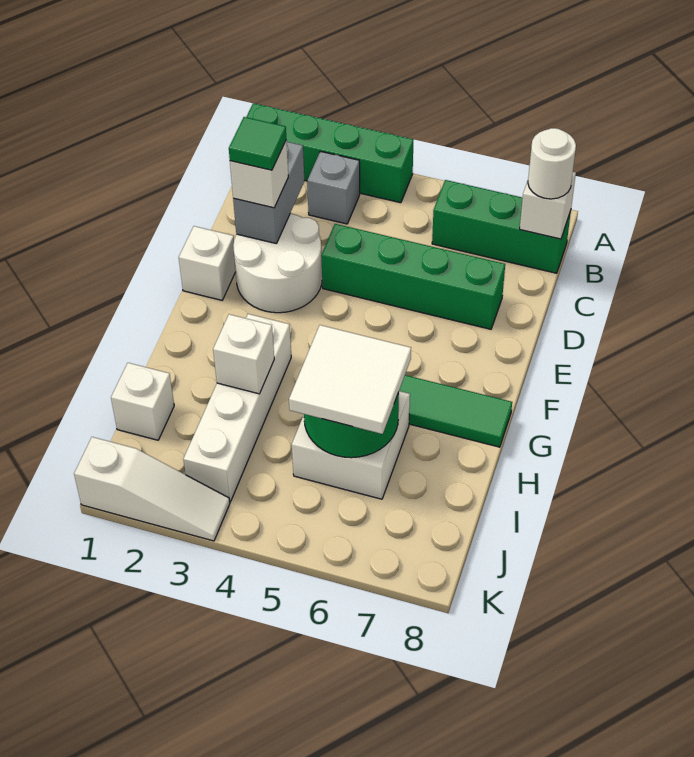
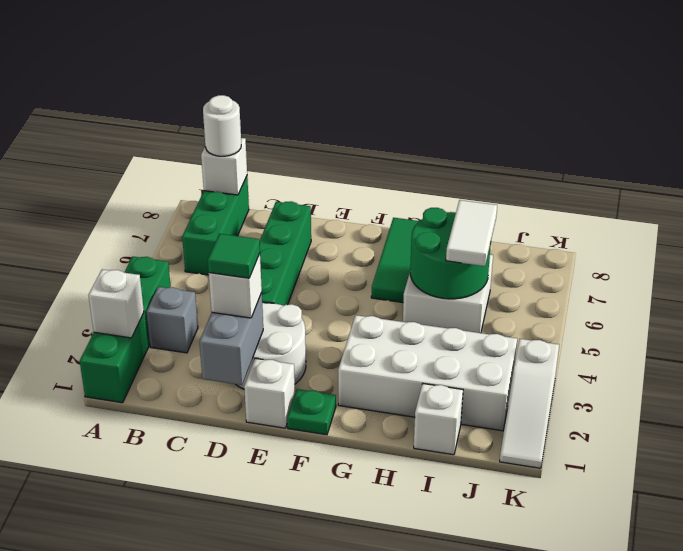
grey 1x2 brick [233,142,304,244] -> grey 1x2 brick turned to [199,293,263,385]
none -> green 1x1 plate [287,389,336,435]
white 1x4 brick [183,314,291,502] -> white 2x4 brick [338,315,517,431]
white 1x1 brick [213,314,274,394] -> white 1x1 brick moved to [88,269,144,338]
white 2x2 tile [289,325,411,434] -> white 1x2 tile [446,200,497,266]
white 1x3 slope [74,437,230,541] -> white 1x3 slope turned to [500,339,559,468]

